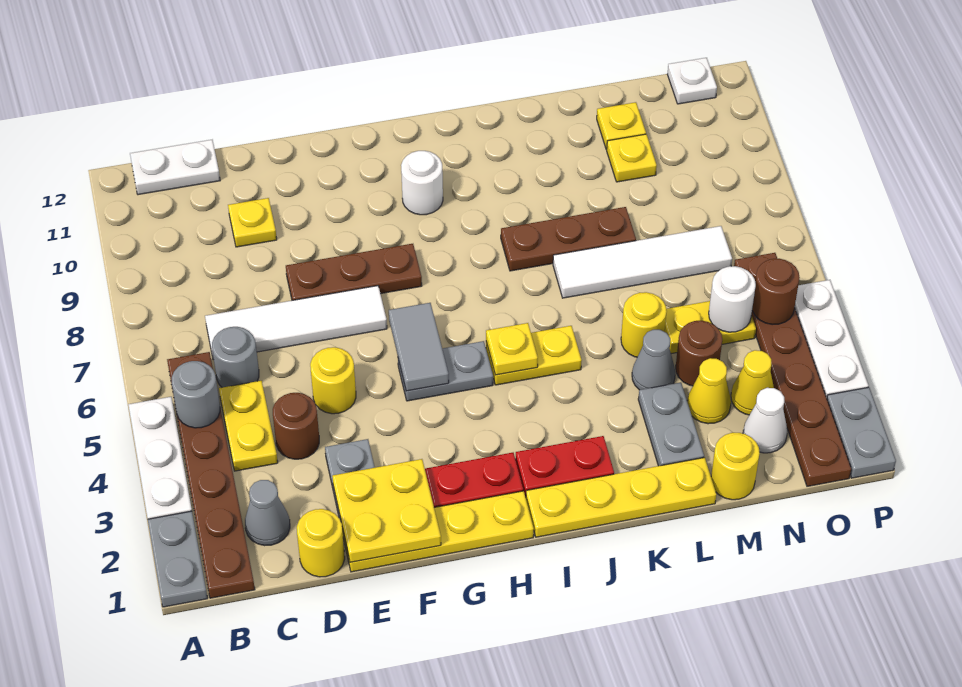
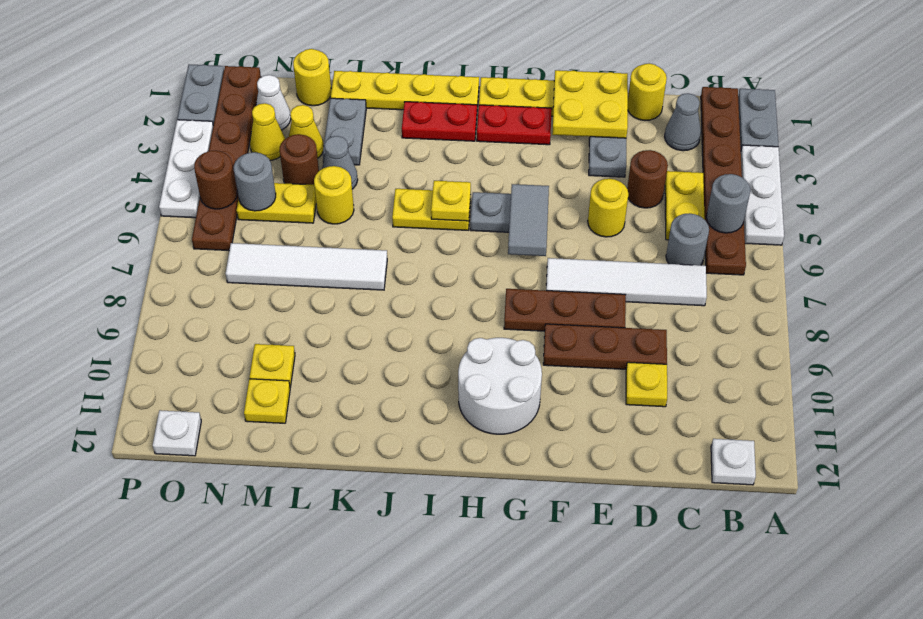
white 1x2 plate [130,140,220,195] -> white 1x1 plate [711,439,756,485]
white 1x1 round brick [401,151,443,215] -> white 2x2 round brick [458,338,542,434]
brown 1x3 plate [501,207,636,271] -> brown 1x3 plate moved to [543,324,667,369]
white 1x1 round brick [709,266,756,332] -> grey 1x1 round brick [234,152,276,211]

